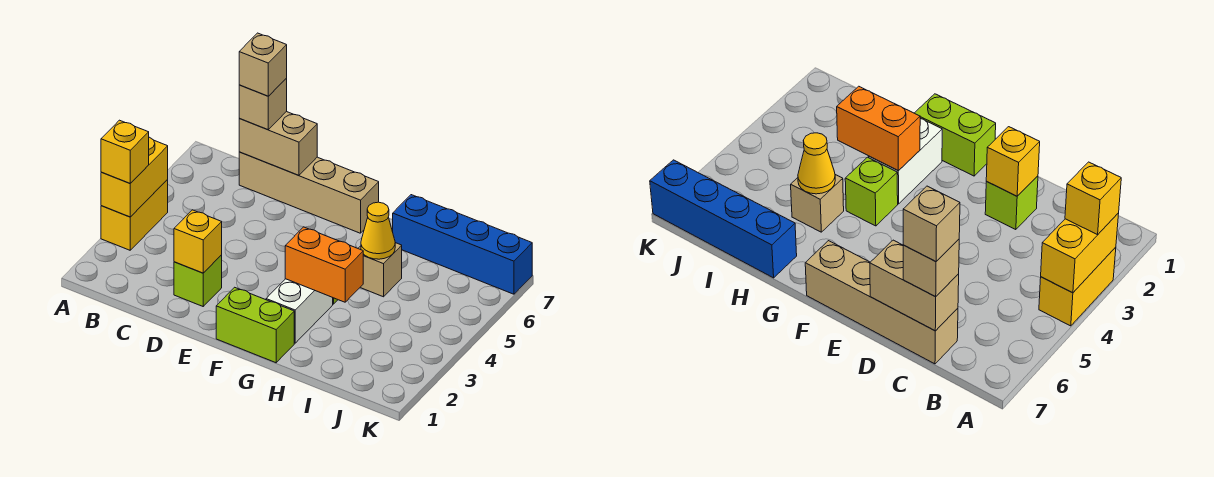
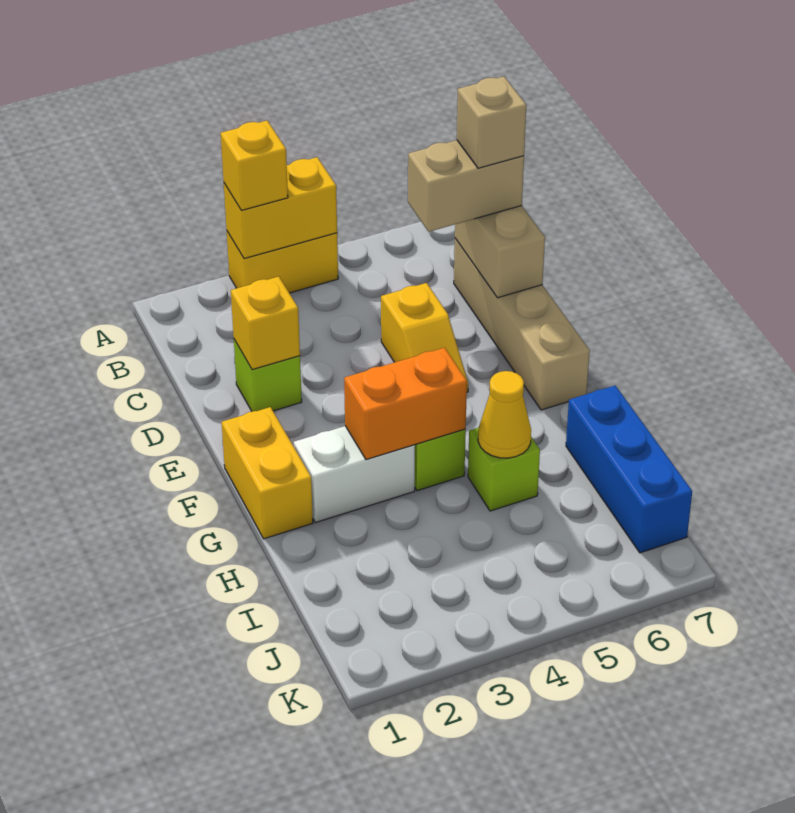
tan 1x1 brick [239,78,287,130] -> tan 1x2 brick [408,140,524,232]
none -> yellow 1x2 slope [381,283,468,392]
lime 1x2 brick [216,287,294,363] -> yellow 1x2 brick [222,407,313,539]
orange 1x2 brick [285,227,363,302] -> orange 1x2 brick turned to [344,348,467,460]
tan 1x1 brick [358,243,402,297] -> lime 1x1 brick [468,428,540,511]
blue 1x4 brick [393,195,532,294] -> blue 1x3 brick [566,386,692,553]

